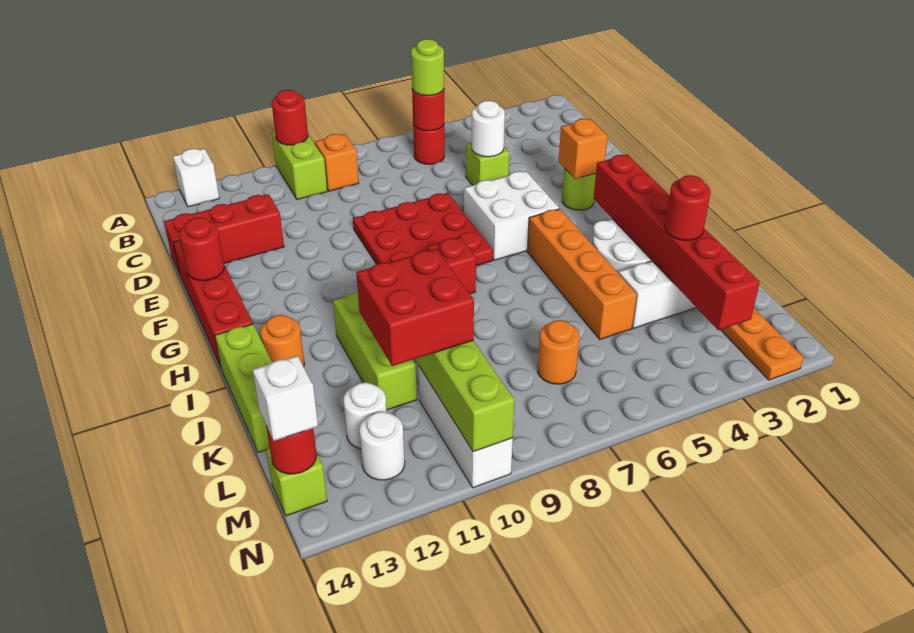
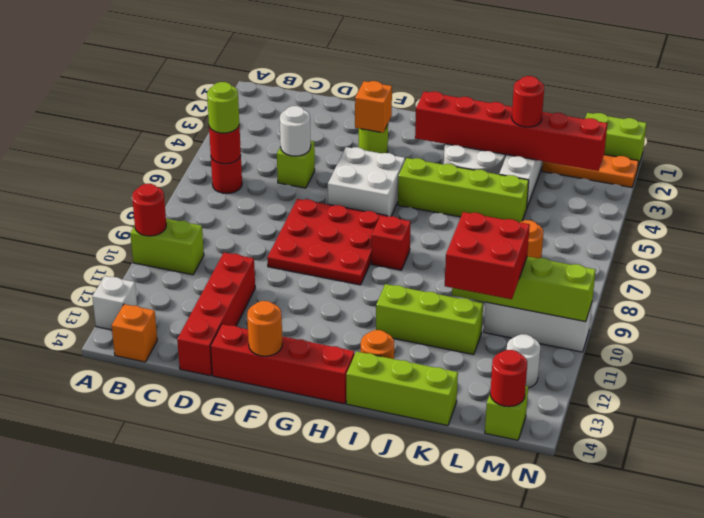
orange 1x1 brick [315,134,359,191] -> orange 1x1 brick moved to [112,304,157,362]
red 1x3 brick [164,194,284,274] -> red 1x4 brick [177,253,255,376]
red 1x1 round brick [179,218,225,281] -> orange 1x1 round brick [247,301,282,356]
orange 1x4 brick [527,209,637,339] -> lime 1x4 brick [398,158,529,222]
white 1x1 round brick [343,382,387,449] -> none
none -> lime 1x2 brick [585,113,647,167]
white 1x1 brick [253,356,318,441] -> none

